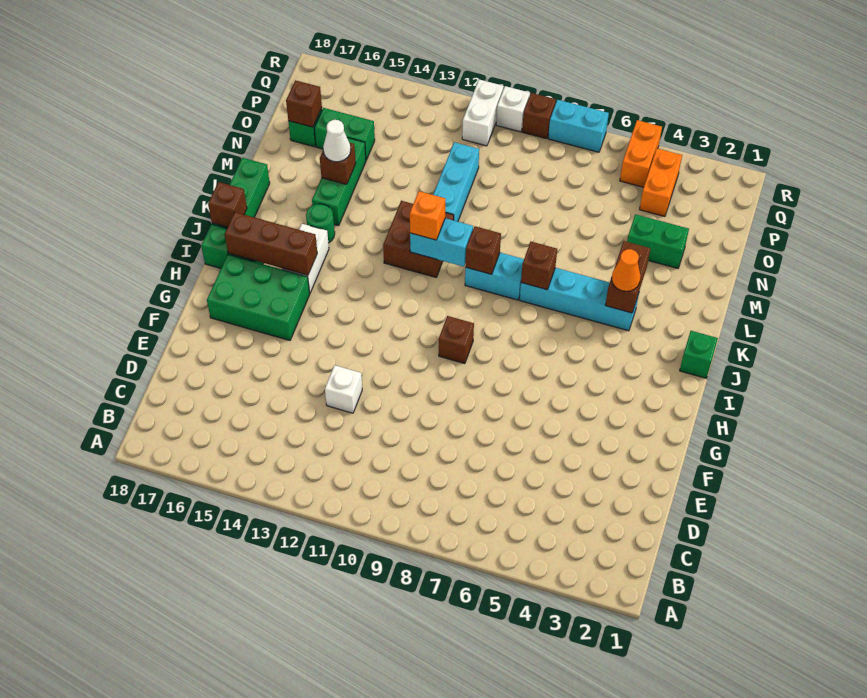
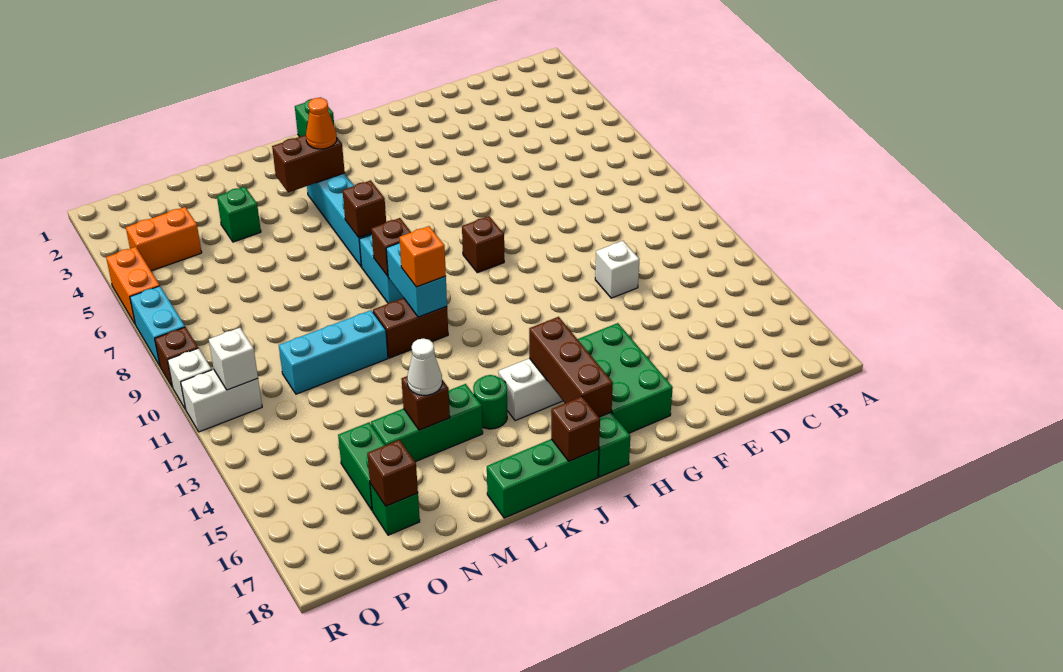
brown 2x2 brick [383,201,454,277] -> brown 1x2 brick [373,298,448,358]
green 1x2 brick [627,214,689,268] -> green 1x1 brick [217,187,261,242]
orange 1x2 brick [620,120,662,187] -> orange 1x2 brick turned to [106,247,160,324]
none -> white 1x1 brick [209,328,258,390]

